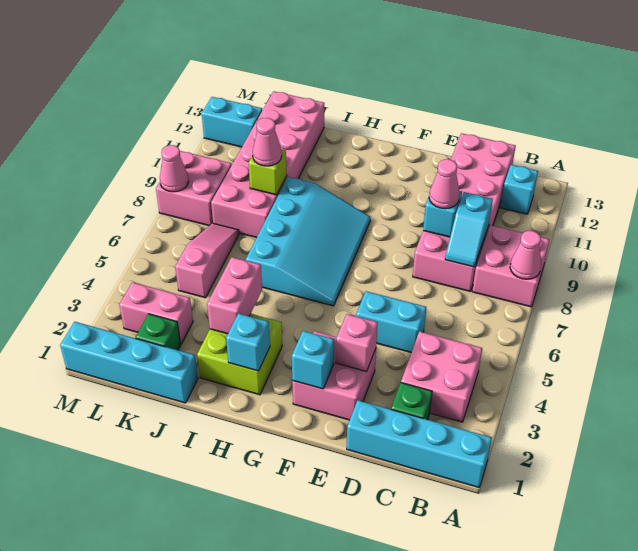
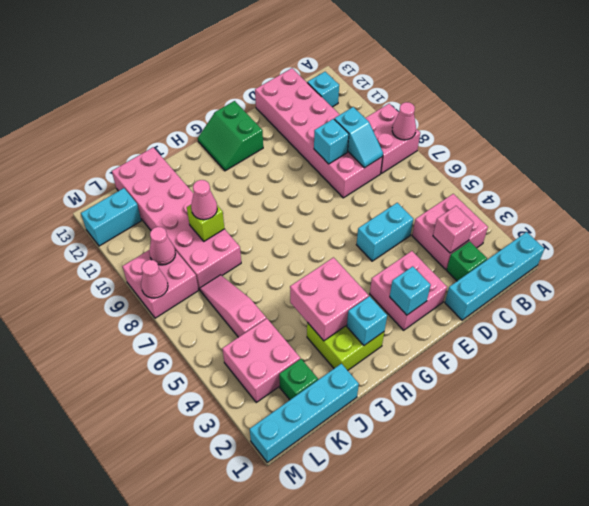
pink 1x1 cone [429,159,460,209] -> pink 1x1 cone moved to [149,227,176,265]
pink 1x1 brick [336,314,378,372] -> pink 1x1 brick moved to [433,206,474,253]
none -> green 2x2 slope [198,101,263,171]
cyan 3x4 slope [246,177,370,306] -> none
pink 1x2 brick [207,257,262,334] -> pink 2x2 brick [290,258,369,341]
pink 1x2 brick [119,282,193,344] -> pink 2x2 brick [222,319,300,402]

